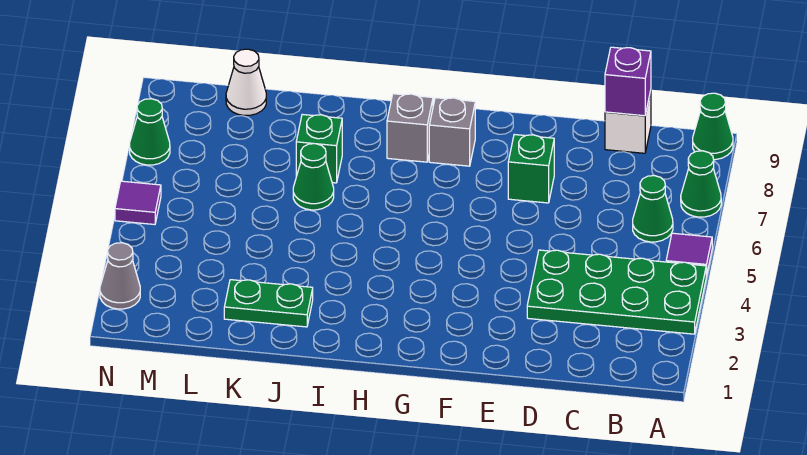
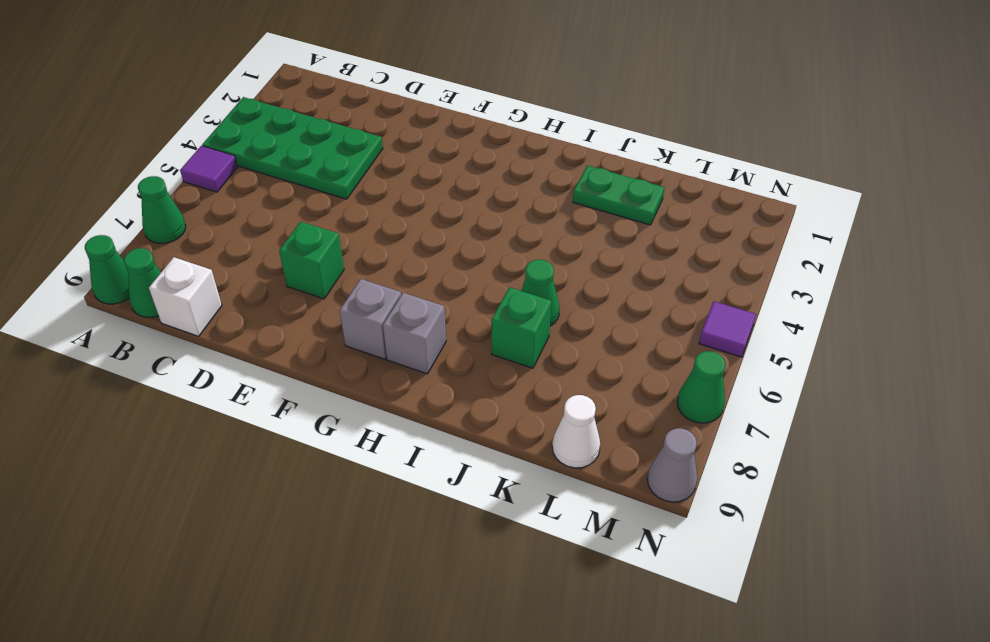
green 1x1 cone [633,176,673,242] -> green 1x1 cone moved to [124,248,161,318]
purple 1x1 brick [605,47,651,116] -> none
grey 1x1 cone [100,243,140,309] -> grey 1x1 cone moved to [647,428,697,502]

